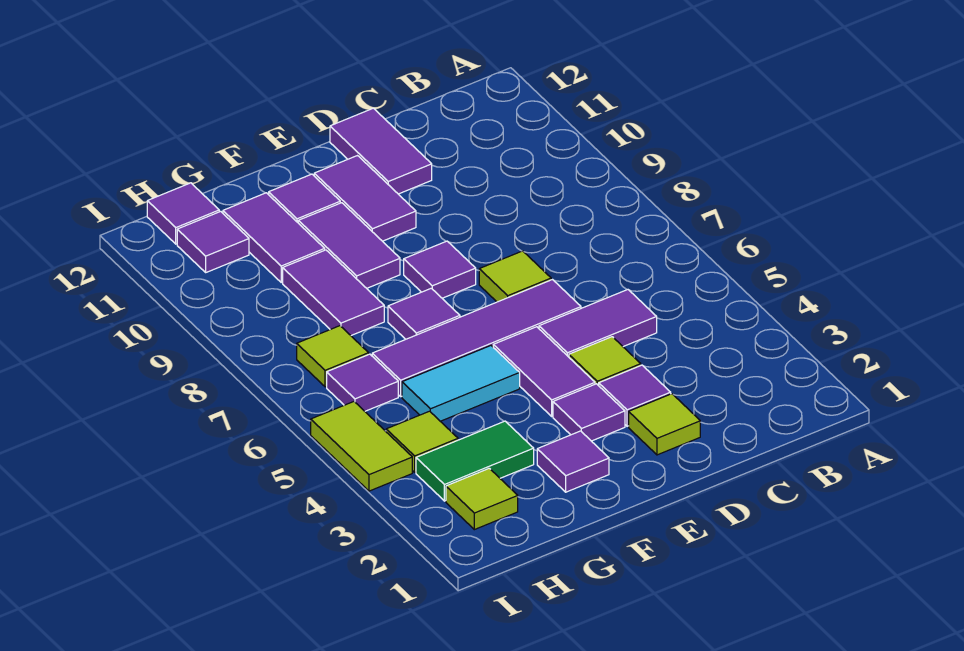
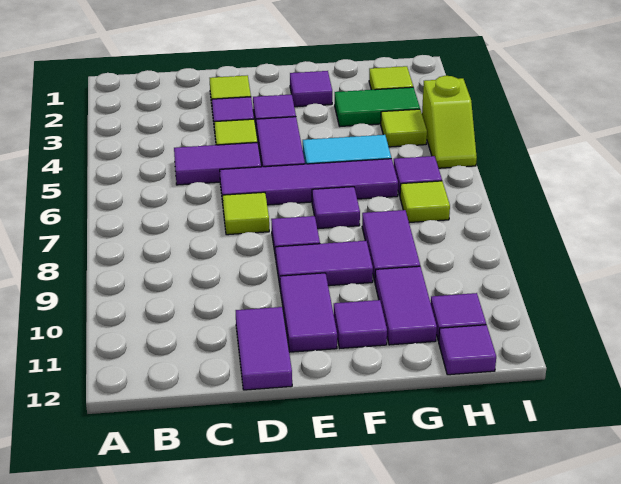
purple 1x2 tile [298,203,400,288] -> purple 1x2 tile turned to [276,241,373,286]
lime 1x2 tile [311,402,412,491] -> lime 1x2 slope [422,76,477,168]

